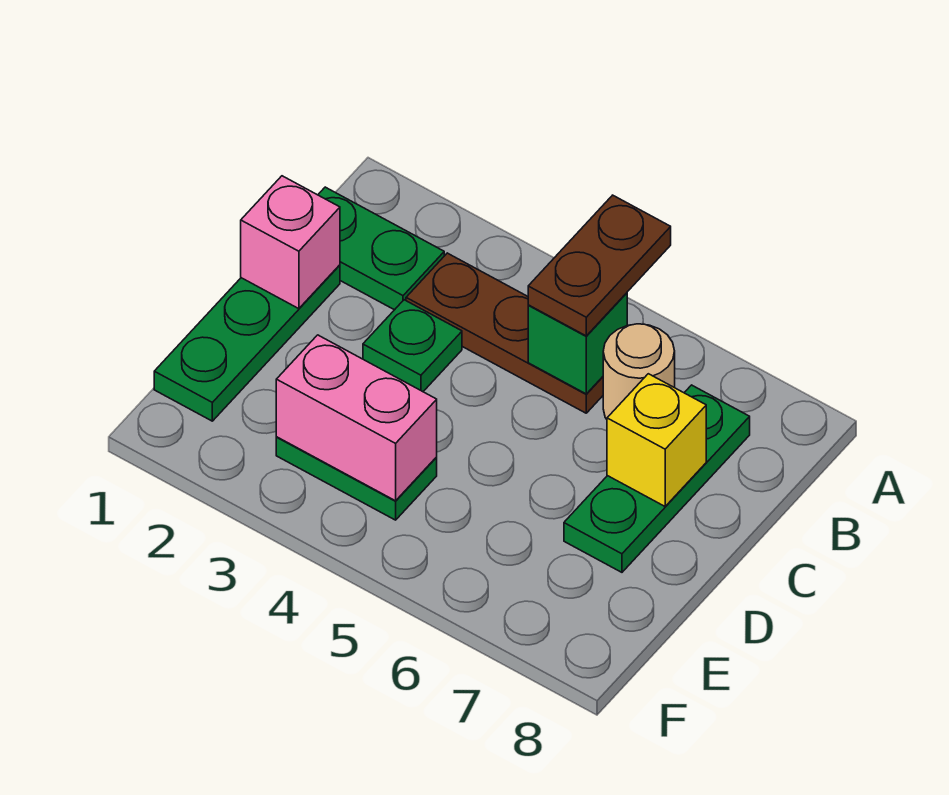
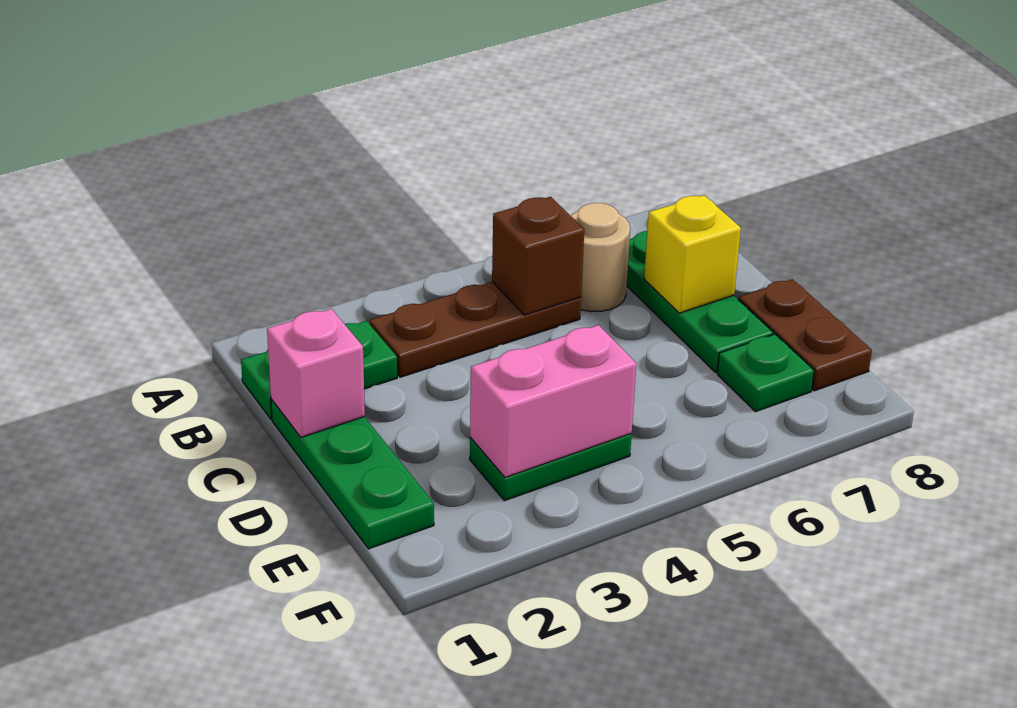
brown 1x2 plate [528,195,671,336] -> brown 1x2 plate moved to [738,279,872,391]
green 1x1 brick [528,293,627,394] -> brown 1x1 brick [492,197,584,315]
green 1x1 plate [363,300,462,392] -> green 1x1 plate moved to [717,334,814,412]

